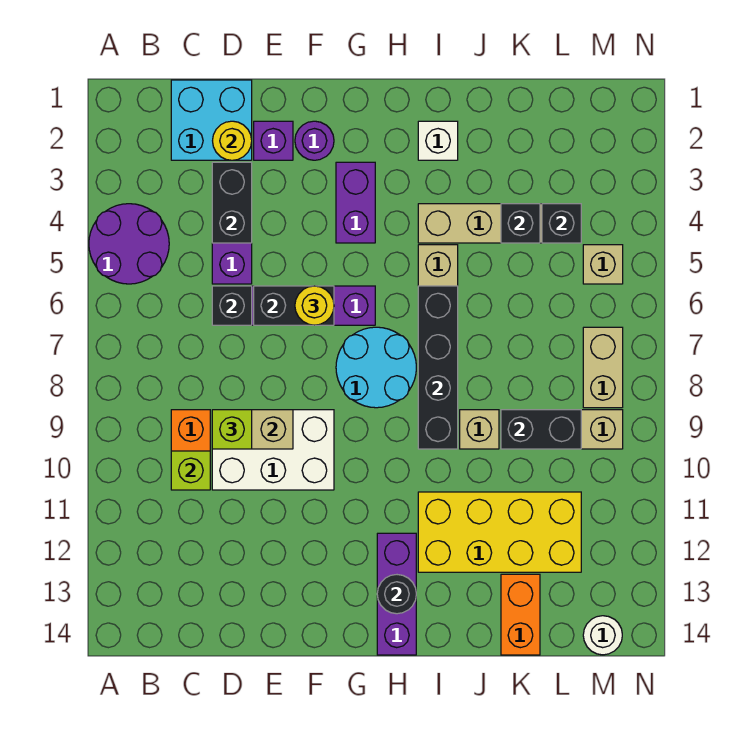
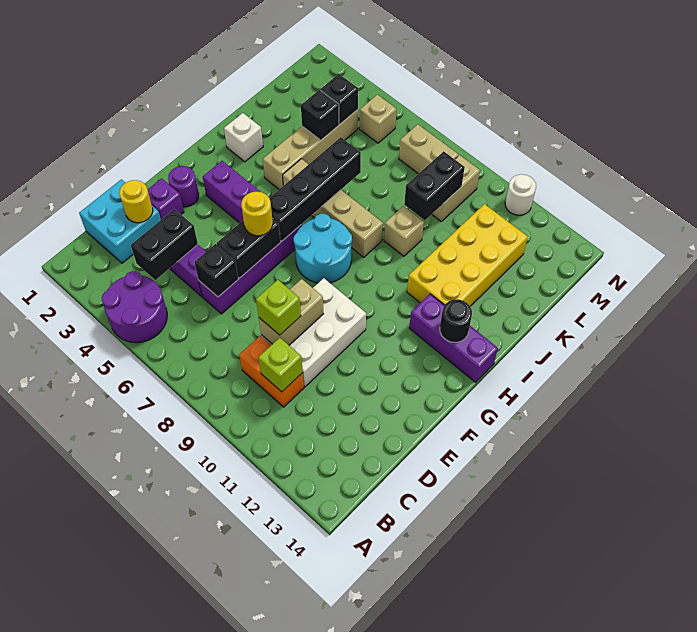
black 1x2 brick [212,162,252,243] -> black 1x2 brick turned to [131,209,198,280]
black 1x4 brick [418,286,458,449] -> black 1x4 brick turned to [269,137,361,241]
orange 1x2 brick [501,574,540,655] -> none
white 1x1 round brick [583,616,622,655] -> white 1x1 round brick moved to [505,174,536,215]

